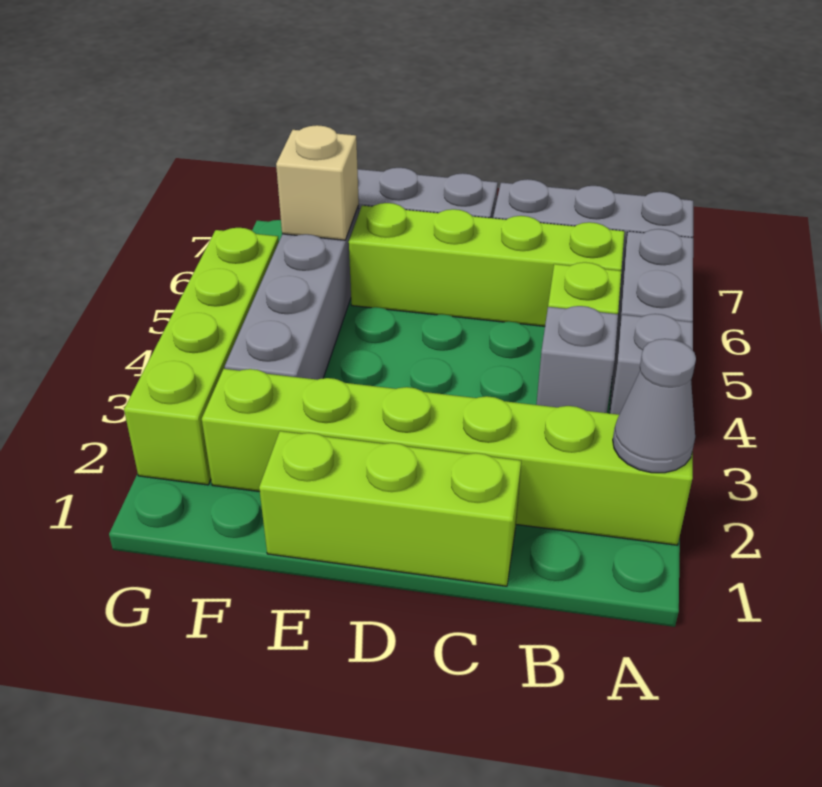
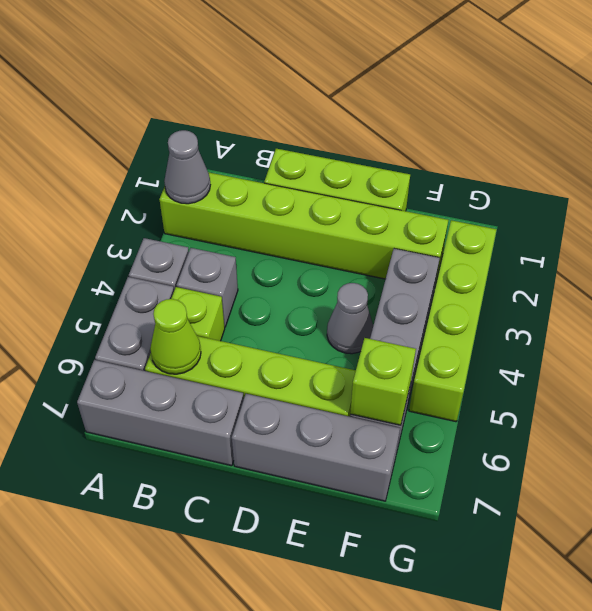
none -> lime 1x1 cone [150,299,201,374]
none -> grey 1x1 cone [327,283,373,354]
tan 1x1 brick [276,125,359,240] -> lime 1x1 brick [350,338,416,425]

